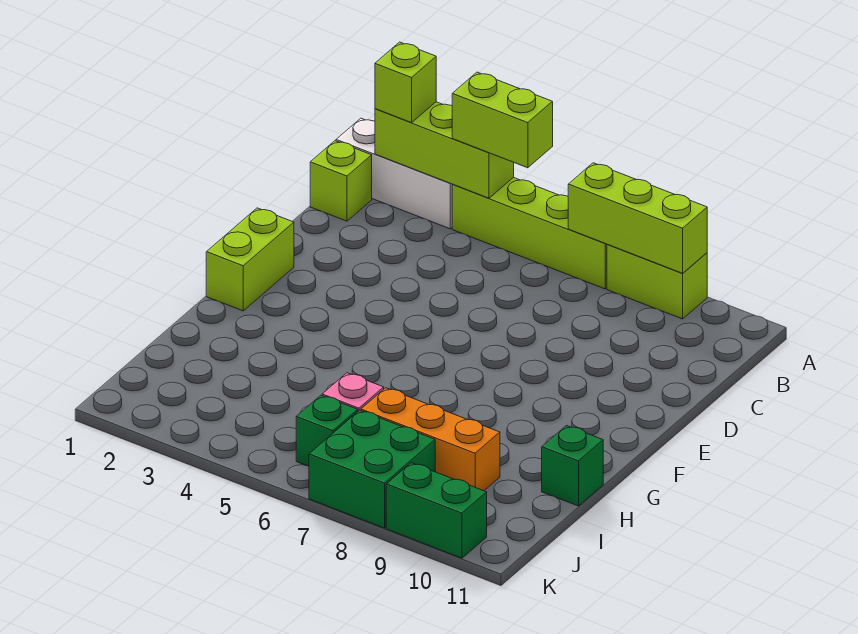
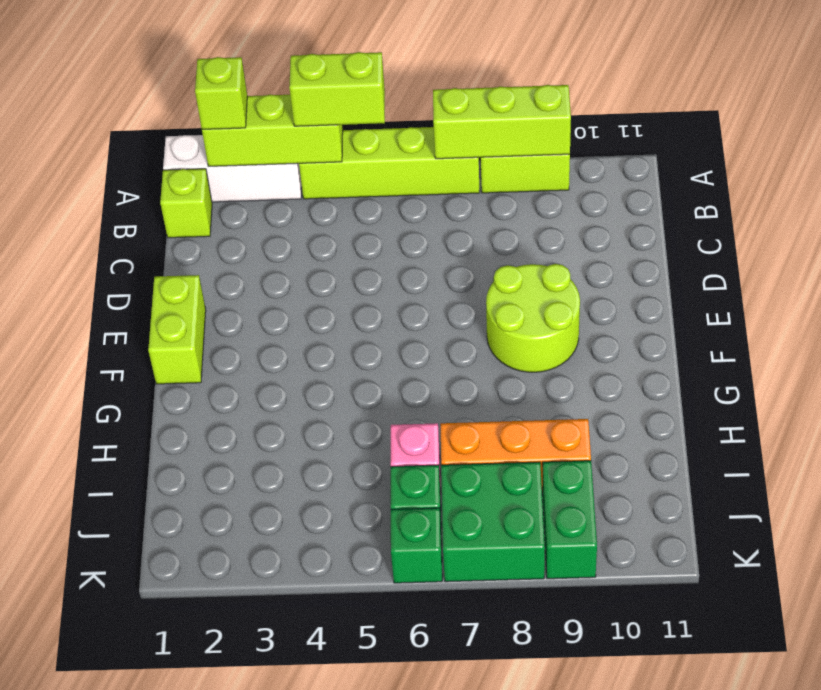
none -> lime 2x2 round brick [486,264,580,372]
green 1x1 brick [542,426,603,506] -> green 1x1 brick moved to [391,508,442,583]
green 1x2 brick [386,463,487,558] -> green 1x2 brick turned to [542,461,597,579]

